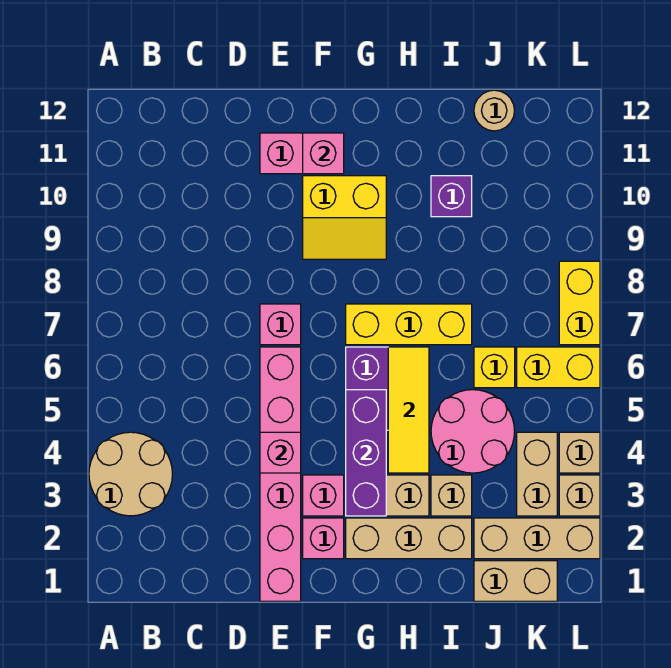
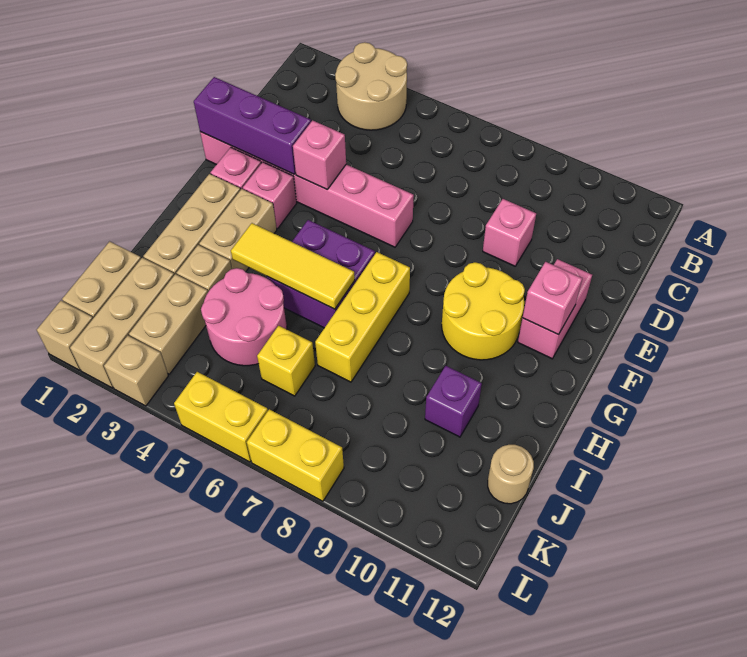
pink 1x1 brick [260,304,301,345] -> pink 1x1 brick moved to [483,199,536,266]
yellow 2x2 slope [303,176,386,259] -> yellow 2x2 round brick [442,262,525,360]
purple 1x3 brick [346,390,386,516] -> purple 1x3 brick moved to [194,77,311,174]
tan 1x2 brick [517,432,557,516] -> tan 1x2 brick turned to [129,274,208,374]
yellow 1x2 brick [517,347,600,388] -> yellow 1x2 brick turned to [174,372,268,462]
tan 1x1 brick [559,432,600,473] -> tan 1x1 brick moved to [37,301,93,370]

